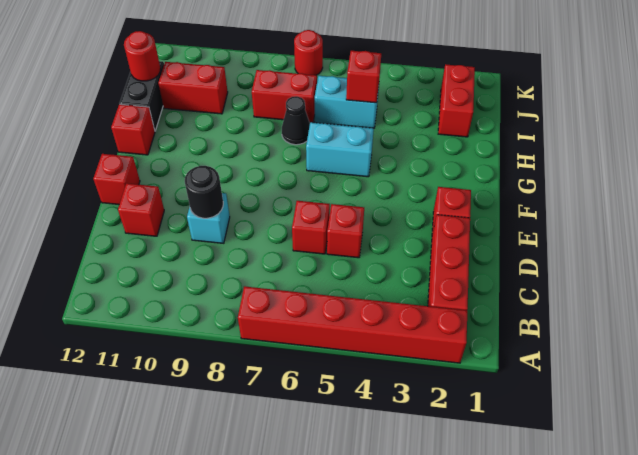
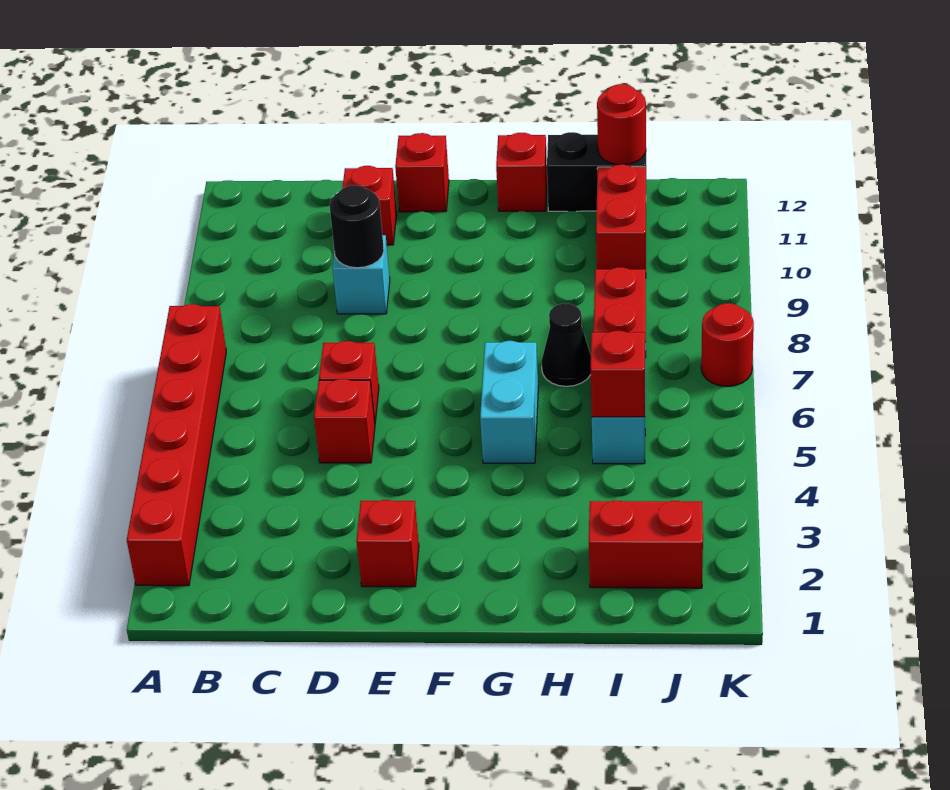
red 1x3 brick [428,215,470,310] -> none

